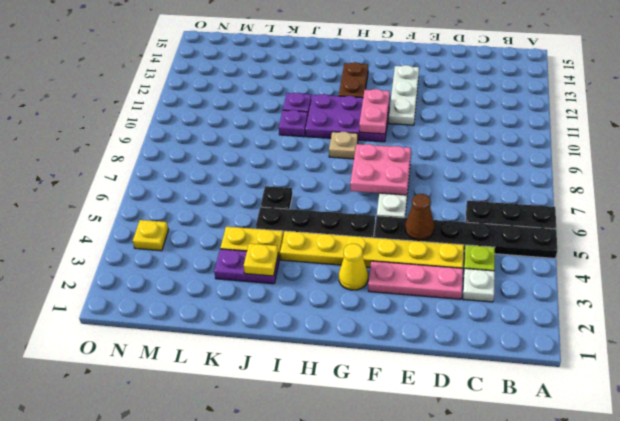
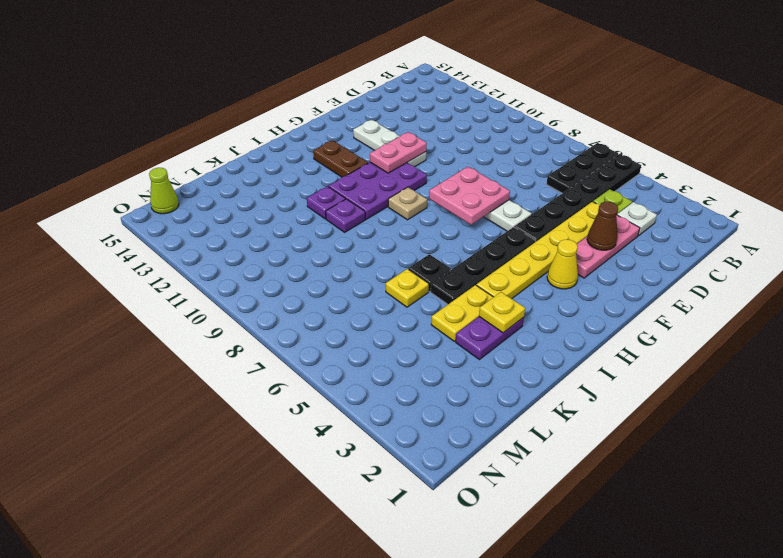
brown 1x1 cone [405,194,434,240] -> brown 1x1 cone moved to [587,202,618,250]
pink 1x2 plate [359,89,390,134] -> pink 1x2 plate turned to [370,132,427,173]
yellow 1x1 plate [133,220,168,251] -> yellow 1x1 plate moved to [386,269,429,307]
none -> lime 1x1 cone [149,168,179,214]

